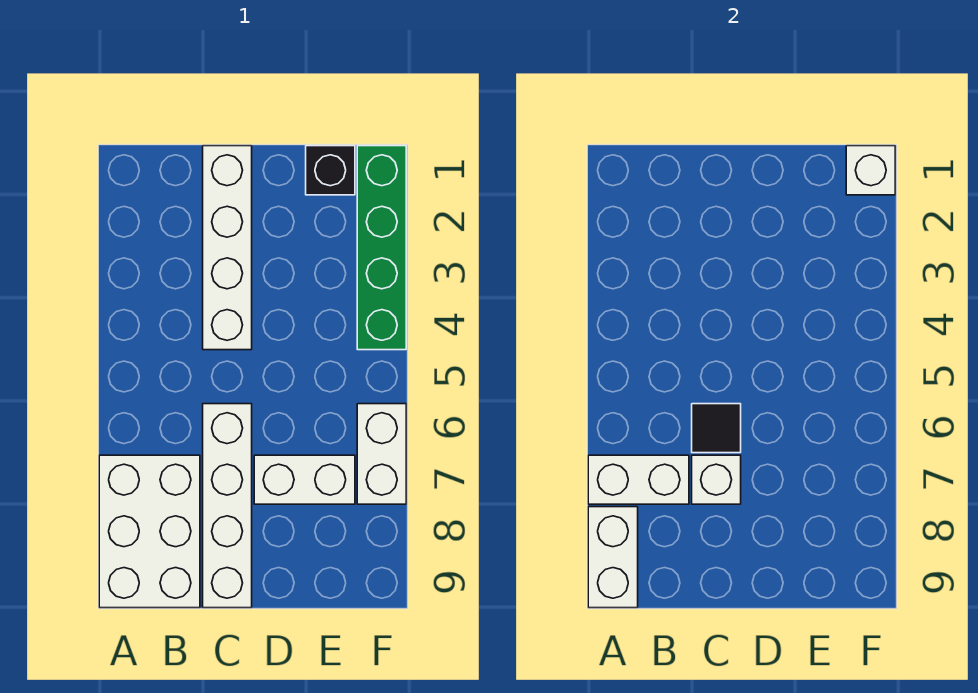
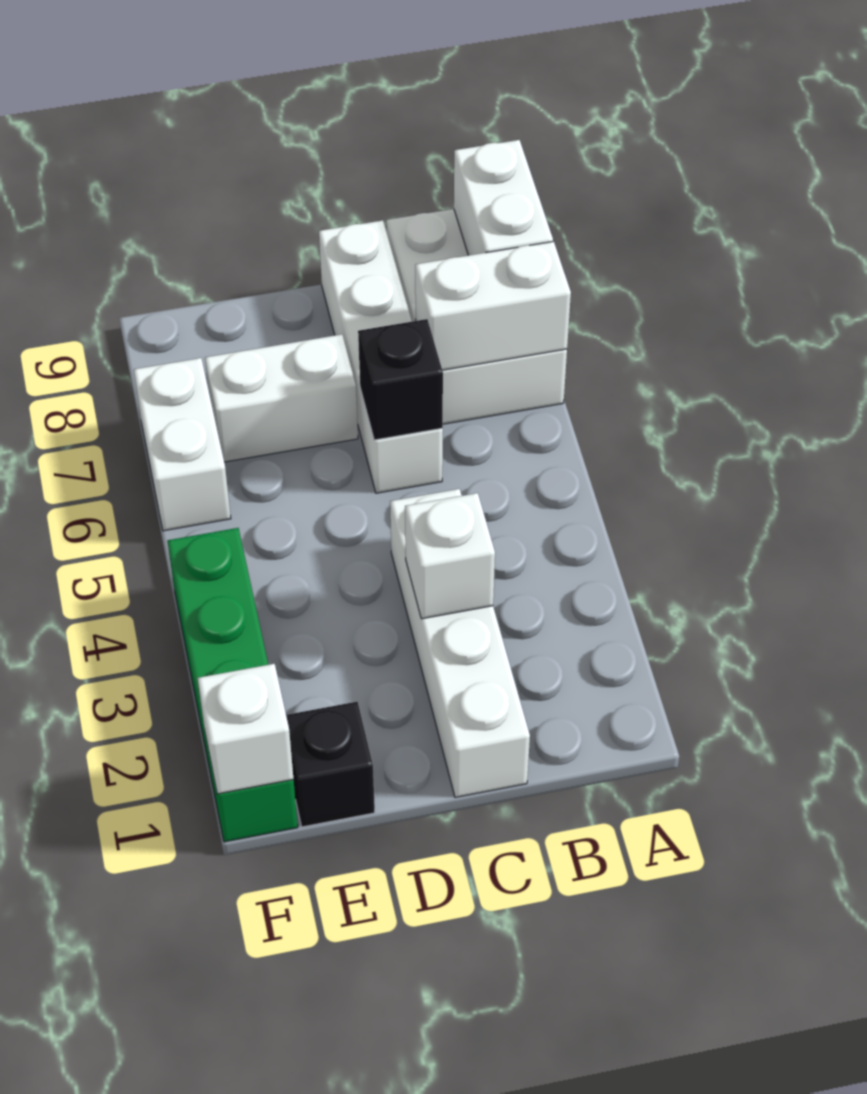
black 1x1 tile [692,404,741,453] -> black 1x1 brick [358,319,443,440]
white 1x1 brick [692,455,741,504] -> white 1x1 brick moved to [405,493,495,619]

